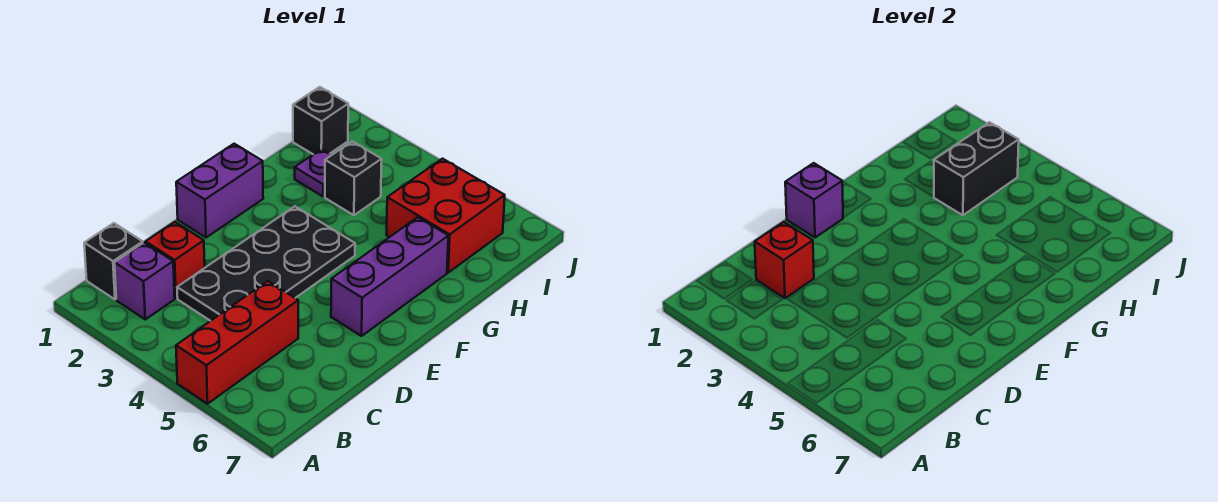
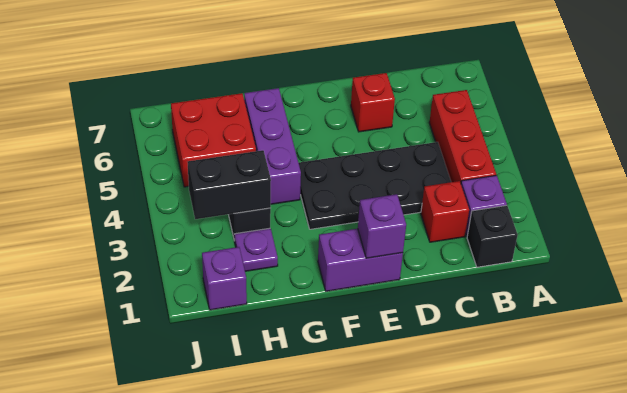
red 1x3 brick [176,281,298,404] -> red 1x3 brick turned to [429,90,496,183]
red 1x1 brick [755,222,814,298] -> red 1x1 brick moved to [351,73,395,132]
purple 1x3 brick [331,217,448,336] -> purple 1x3 brick turned to [244,88,301,204]
black 1x1 brick [293,87,348,154] -> purple 1x1 brick [202,247,247,310]

